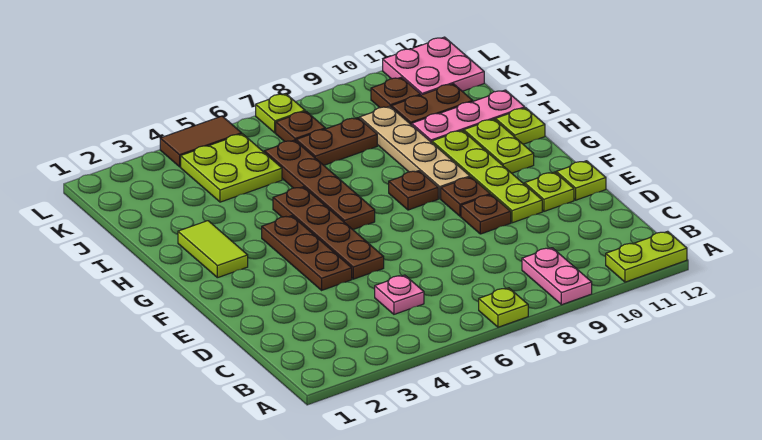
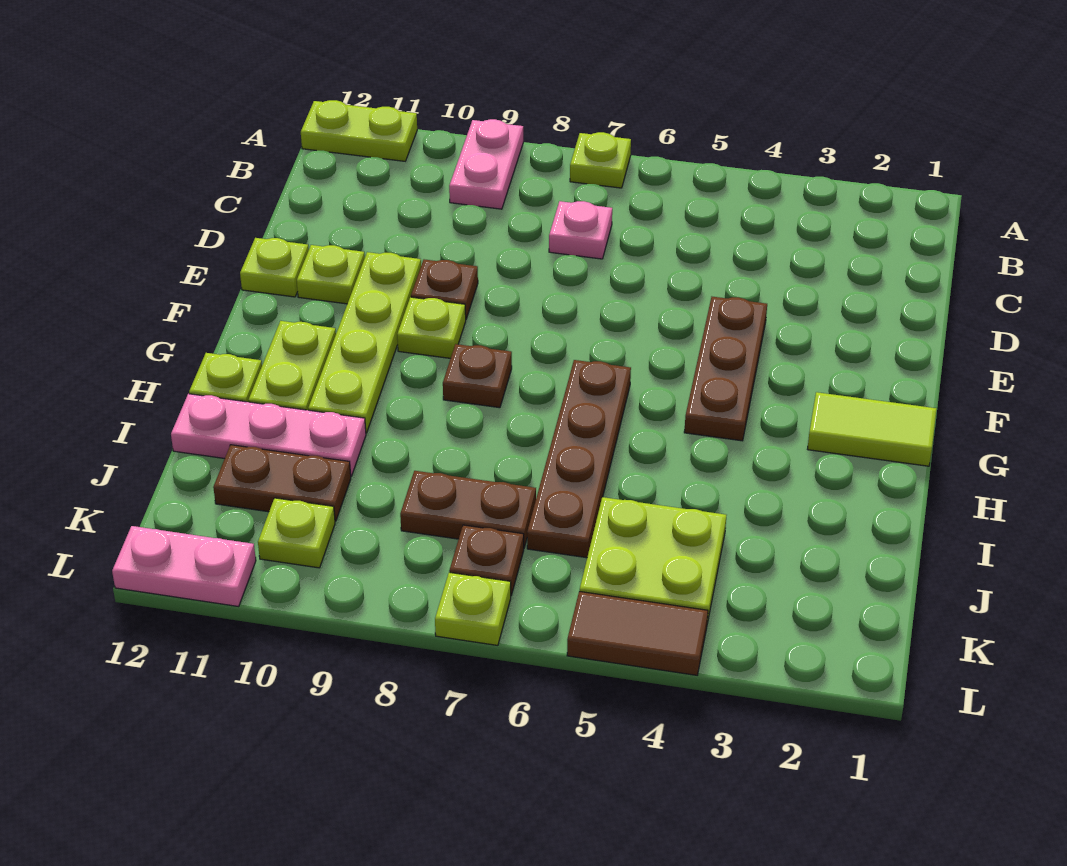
pink 1x1 plate [375,275,424,314] -> pink 1x1 plate moved to [549,201,612,259]
brown 1x4 plate [273,187,384,279] -> none
brown 1x1 plate [441,177,490,216] -> lime 1x1 plate [397,297,466,358]
lime 1x2 tile [178,221,248,278] -> lime 1x2 tile turned to [808,392,936,466]
tan 1x4 plate [360,106,470,199] -> none
brown 1x1 plate [371,77,421,108] -> lime 1x1 plate [258,498,335,568]
pink 2x2 plate [383,37,484,95] -> pink 1x2 plate [112,526,256,607]

